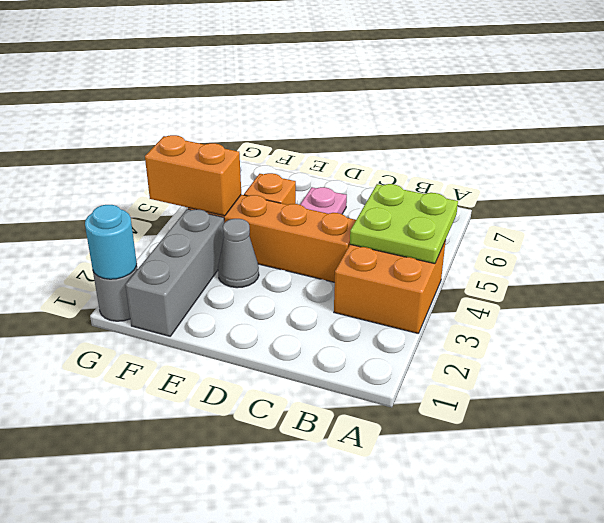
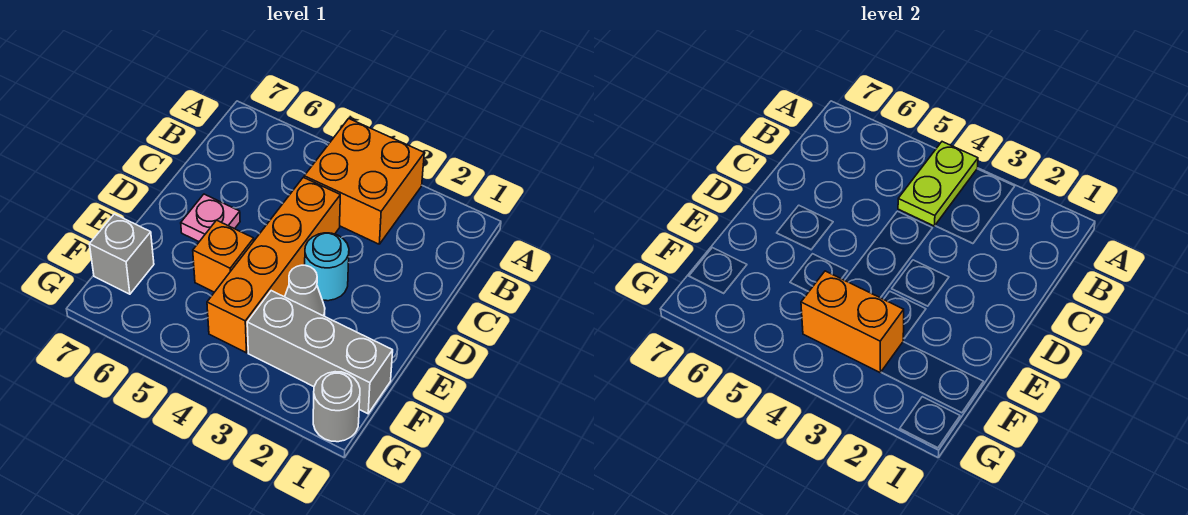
lime 2x2 plate [350,184,458,264] -> lime 1x2 plate [898,142,978,226]
orange 1x2 brick [145,135,241,216] -> orange 1x2 brick turned to [801,271,904,373]
none -> grey 1x1 brick [90,214,154,294]
cyan 1x1 round brick [85,205,137,279] -> cyan 1x1 round brick moved to [305,233,349,301]

